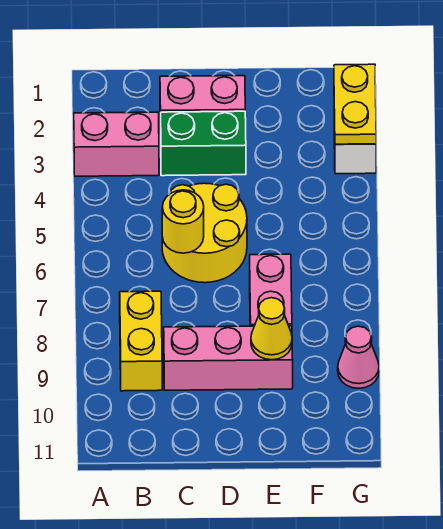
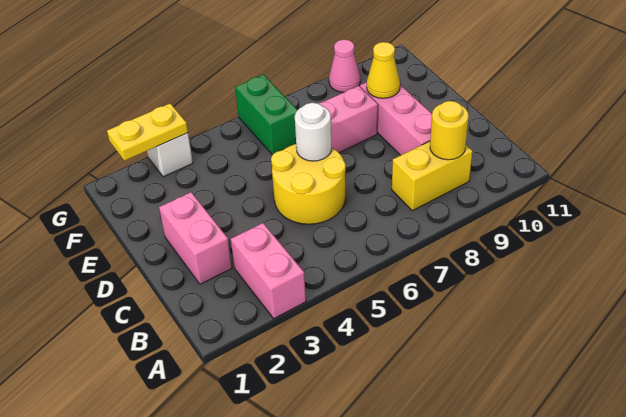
green 1x2 brick [161,111,246,176] -> green 1x2 brick moved to [235,75,297,155]
yellow 1x1 round brick [162,190,204,253] -> yellow 1x1 round brick moved to [430,101,469,160]
none -> white 1x1 round brick [295,103,332,161]

